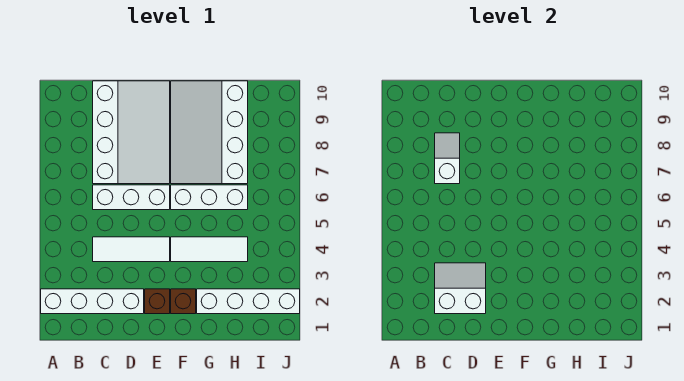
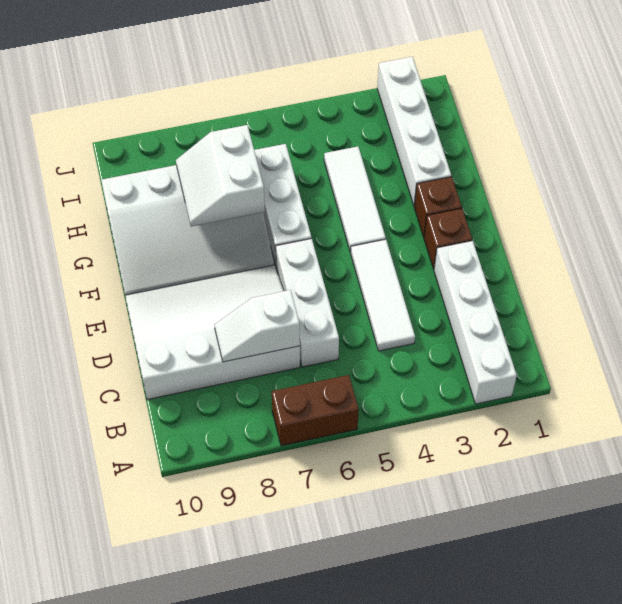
none -> brown 1x2 brick [272,375,359,446]
white 2x2 slope [435,263,486,314] -> white 2x2 slope moved to [176,125,265,227]

